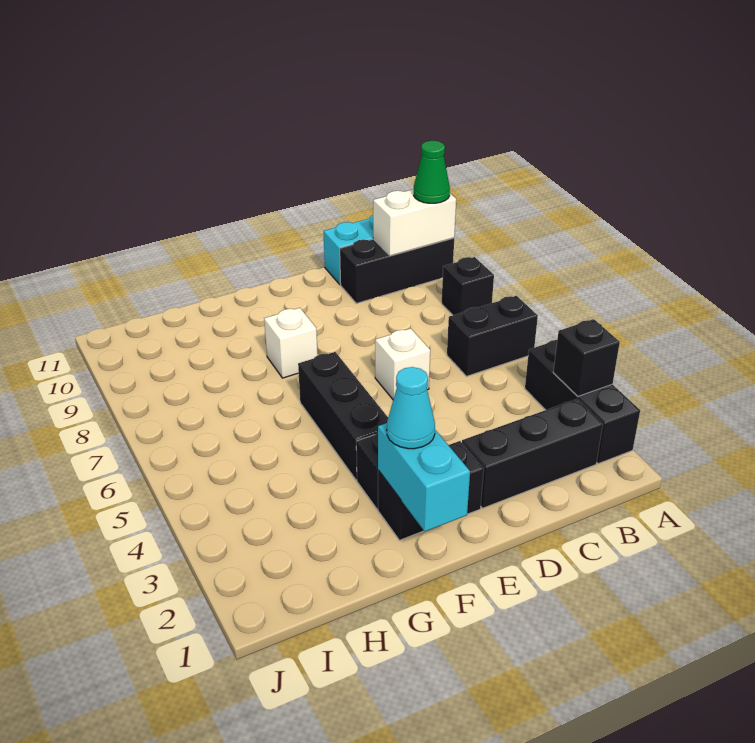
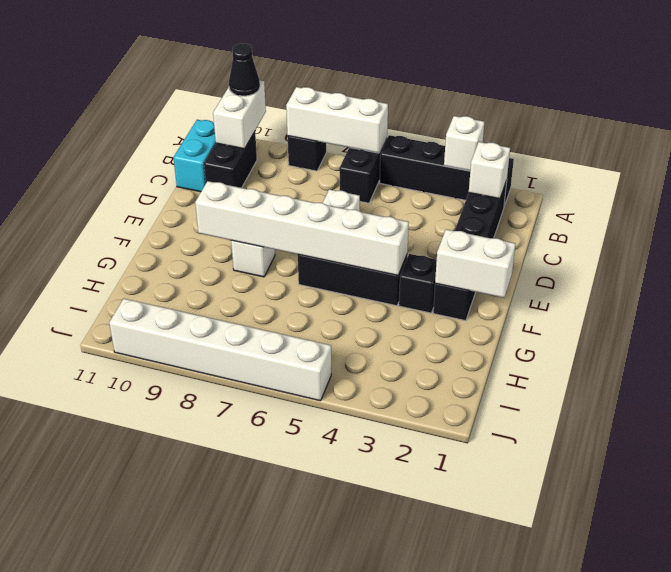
black 1x3 brick [525,340,640,464] -> black 1x4 brick [380,135,514,206]
black 1x1 brick [553,319,620,396] -> white 1x1 brick [444,116,484,171]
none -> white 1x3 brick [286,87,388,153]
black 1x3 brick [340,238,454,303] -> black 1x2 brick [204,132,257,188]
green 1x1 cone [414,141,450,203] -> black 1x1 cone [229,44,260,96]
none -> white 1x1 brick [469,142,510,199]
cyan 1x2 brick [378,423,470,531] -> white 1x2 brick [435,229,515,298]
cyan 1x1 cone [387,367,435,449] -> none
none -> white 1x6 brick [195,181,409,275]
none -> white 1x6 brick [109,299,331,401]

